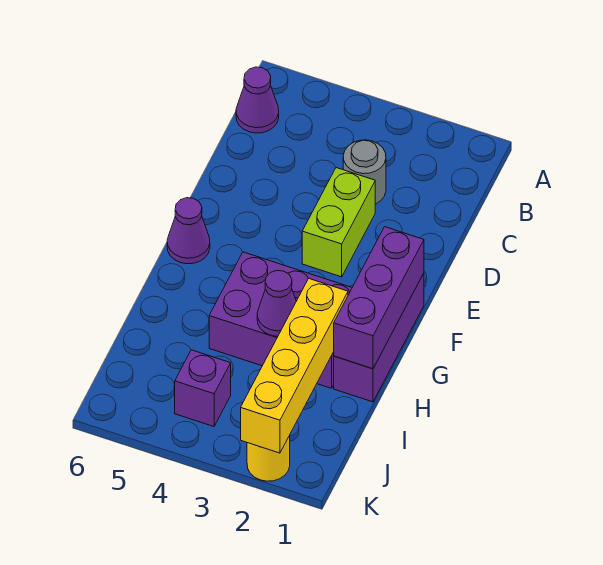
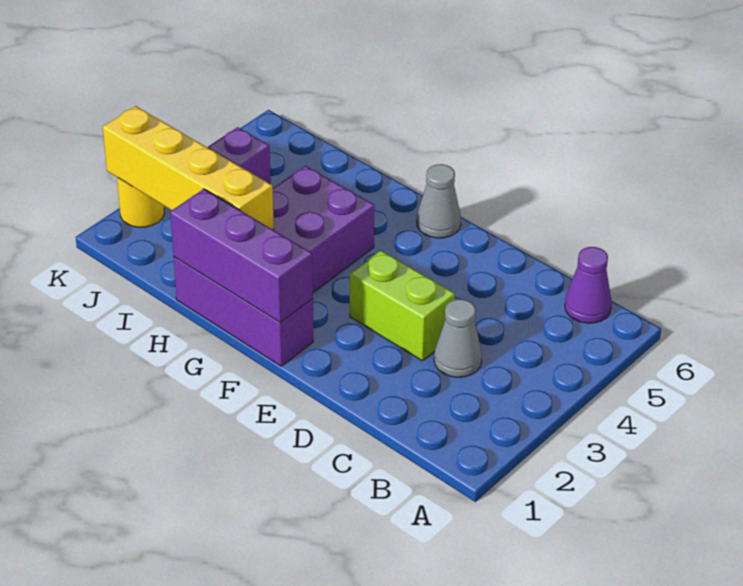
grey 1x1 round brick [343,140,386,204] -> grey 1x1 cone [434,299,482,377]
purple 1x1 cone [167,198,210,264] -> grey 1x1 cone [417,164,461,238]
purple 1x1 cone [257,270,296,336] -> none

